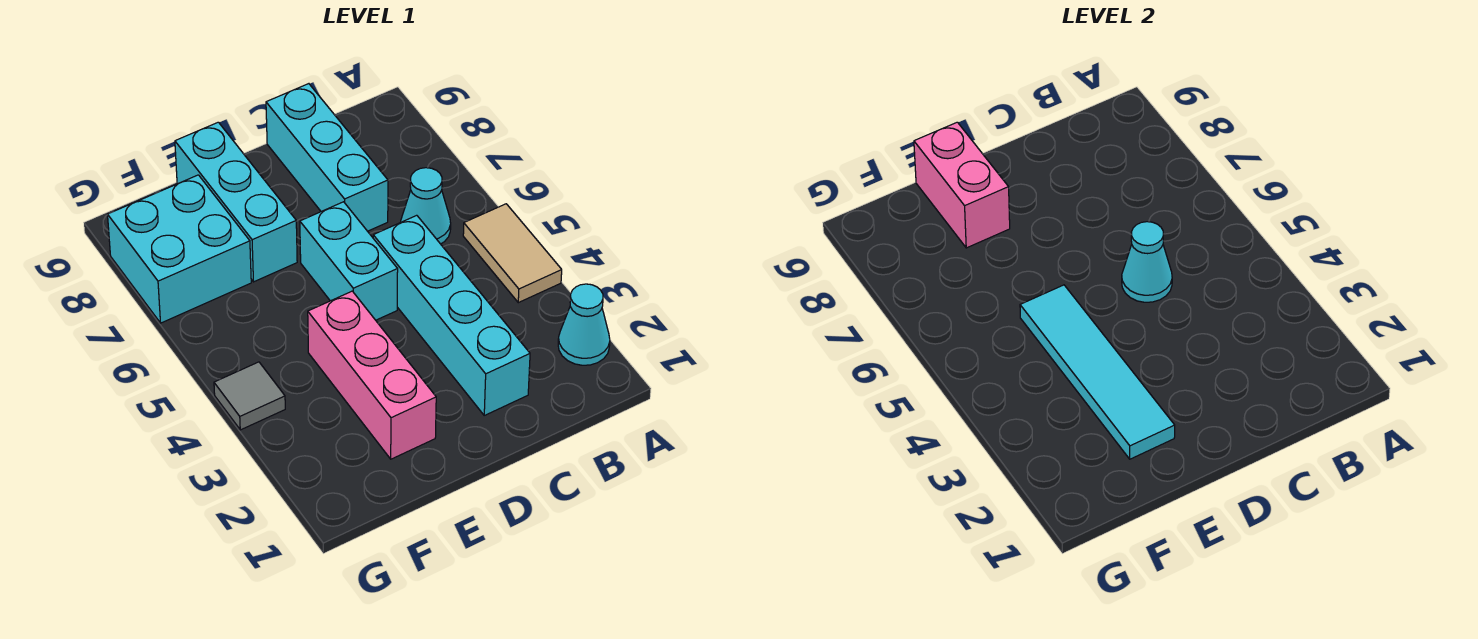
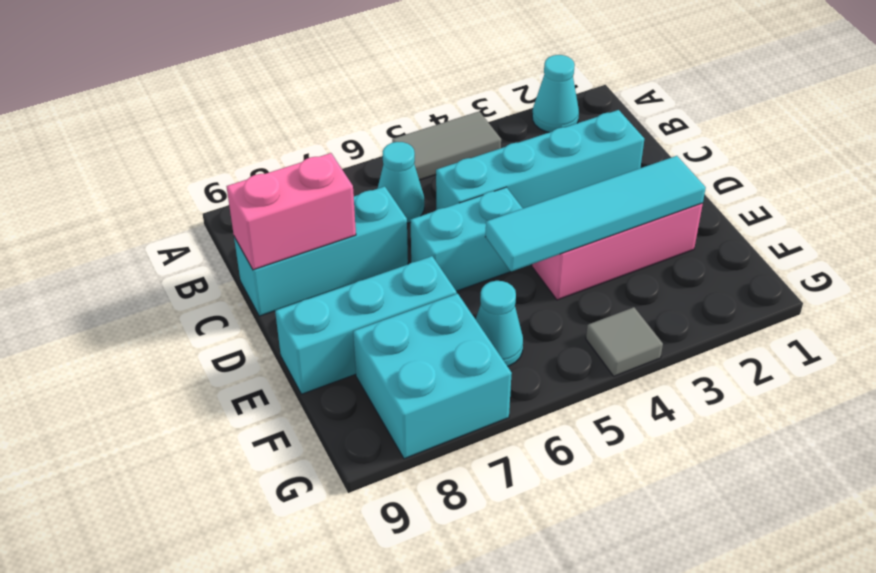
tan 1x2 tile [463,204,562,303] -> grey 1x2 tile [392,111,501,180]
cyan 1x1 cone [1122,222,1172,302] -> cyan 1x1 cone moved to [476,281,523,366]
pink 1x2 brick [914,122,1010,248] -> pink 1x2 brick moved to [227,153,356,270]

